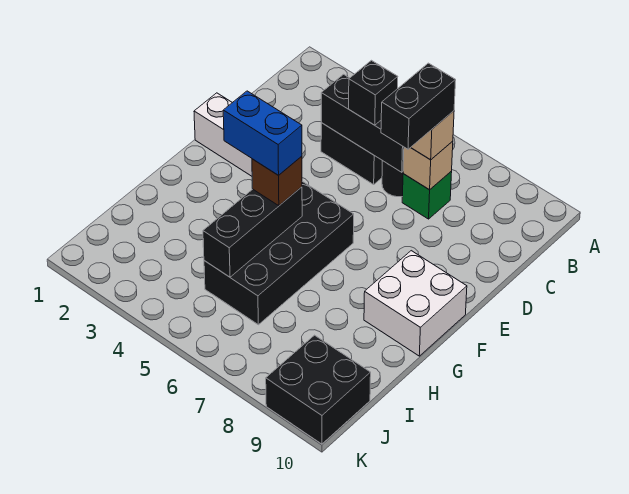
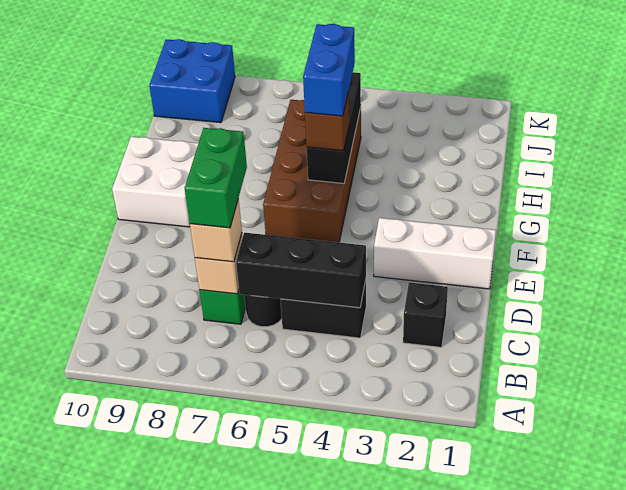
black 1x1 brick [349,60,398,125] -> black 1x1 brick moved to [403,282,448,347]
black 1x2 brick [381,63,456,149] -> green 1x2 brick [185,128,247,228]
black 2x4 brick [204,181,354,325] -> brown 2x4 brick [263,100,361,242]
blue 1x2 brick [223,91,302,175] -> blue 1x2 brick turned to [303,24,355,116]
black 2x2 brick [266,335,371,444] -> blue 2x2 brick [149,39,235,123]

